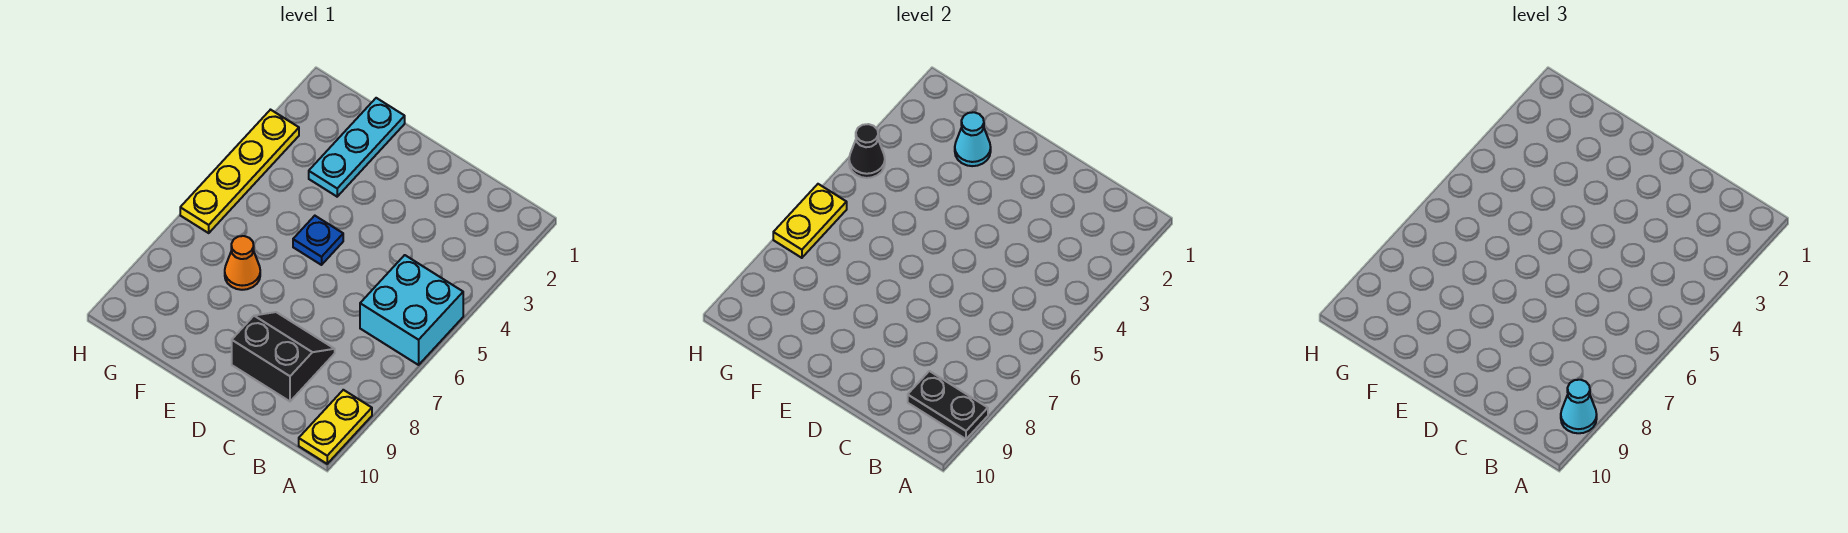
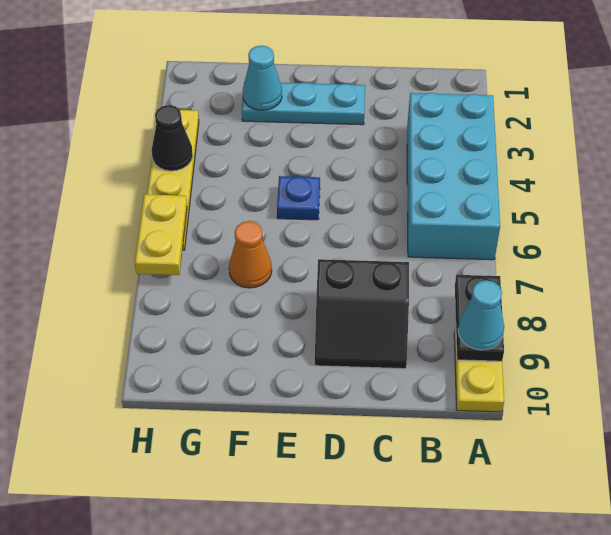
cyan 2x2 brick [360,255,463,365] -> cyan 2x4 brick [407,93,500,260]
black 1x2 plate [908,371,988,439] -> black 1x2 plate turned to [455,275,504,361]
black 2x2 slope [232,312,335,401] -> black 2x2 slope turned to [315,259,409,369]
cyan 1x3 plate [309,98,405,197] -> cyan 1x3 plate turned to [242,82,365,125]

